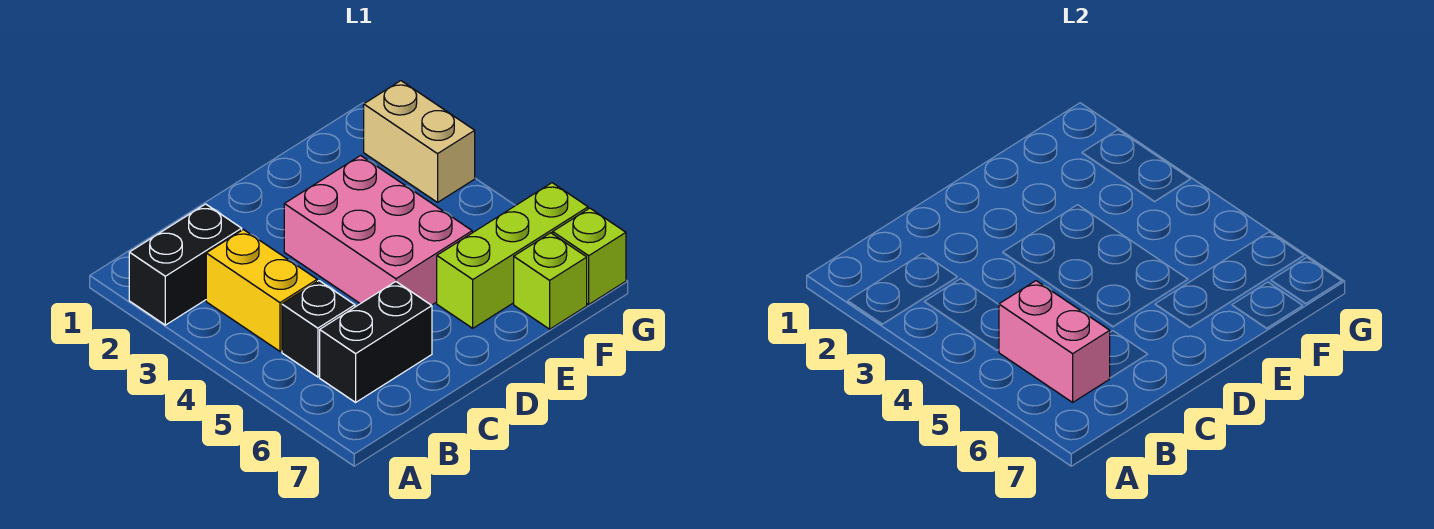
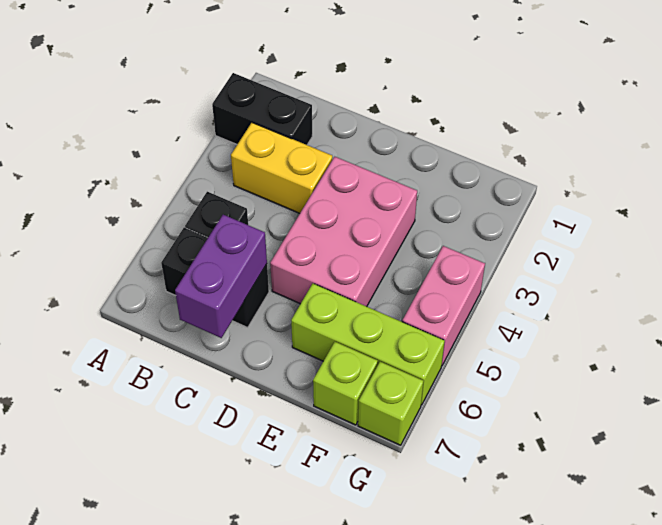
yellow 1x2 brick [206,230,317,351] -> yellow 1x2 brick turned to [231,123,332,213]
pink 1x2 brick [999,281,1110,402] -> pink 1x2 brick moved to [402,246,485,365]
none -> purple 1x2 brick [175,215,267,338]
tan 1x2 brick [364,81,475,202] -> none

